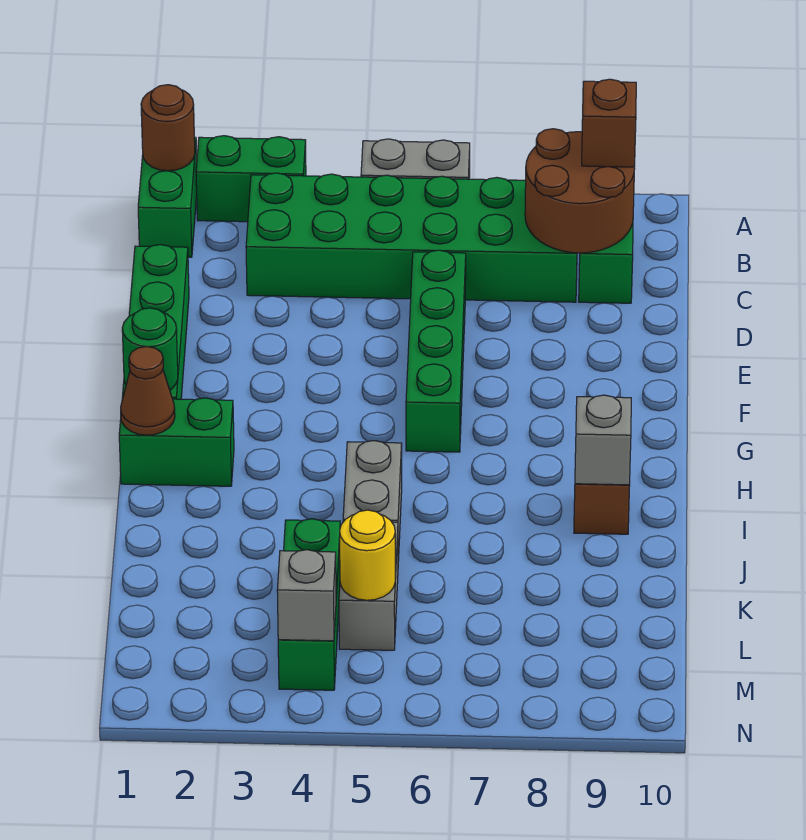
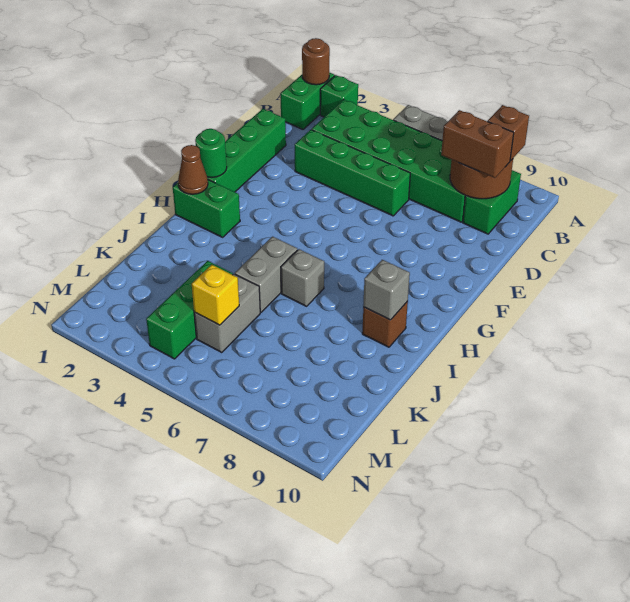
green 1x2 brick [196,136,306,222] -> green 1x1 brick [320,75,358,117]
none -> brown 1x2 brick [441,110,514,178]
green 1x4 brick [406,250,466,452] -> green 1x4 brick turned to [295,130,410,216]
yellow 1x1 round brick [340,510,395,600] -> yellow 1x1 brick [192,265,239,325]
grey 1x1 brick [277,550,336,641] -> grey 1x1 brick moved to [281,249,324,306]

